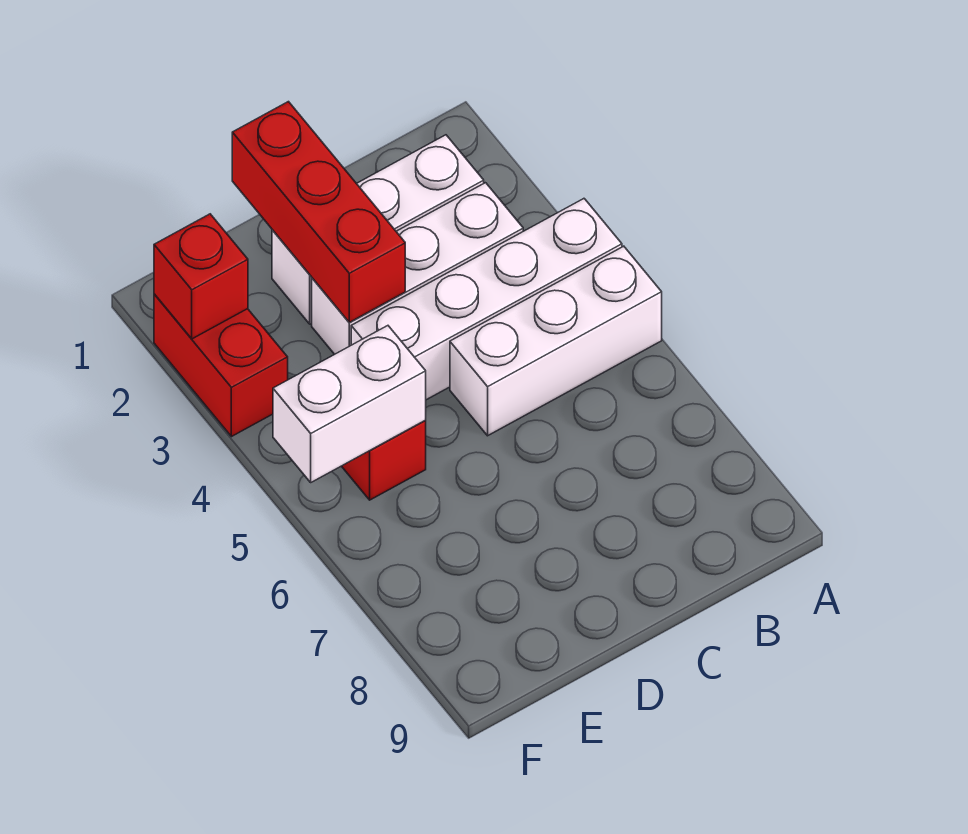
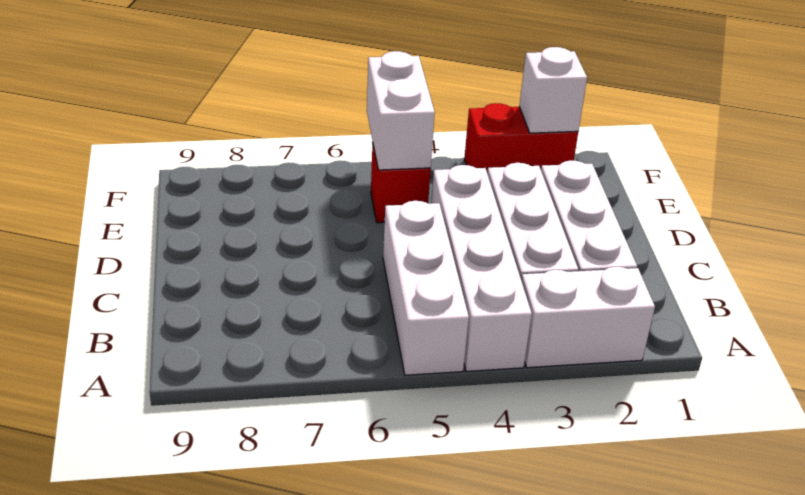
none -> white 1x2 brick [521,267,655,368]
red 1x3 brick [232,102,405,322] -> none
red 1x1 brick [154,214,248,339] -> white 1x1 brick [519,47,587,133]

